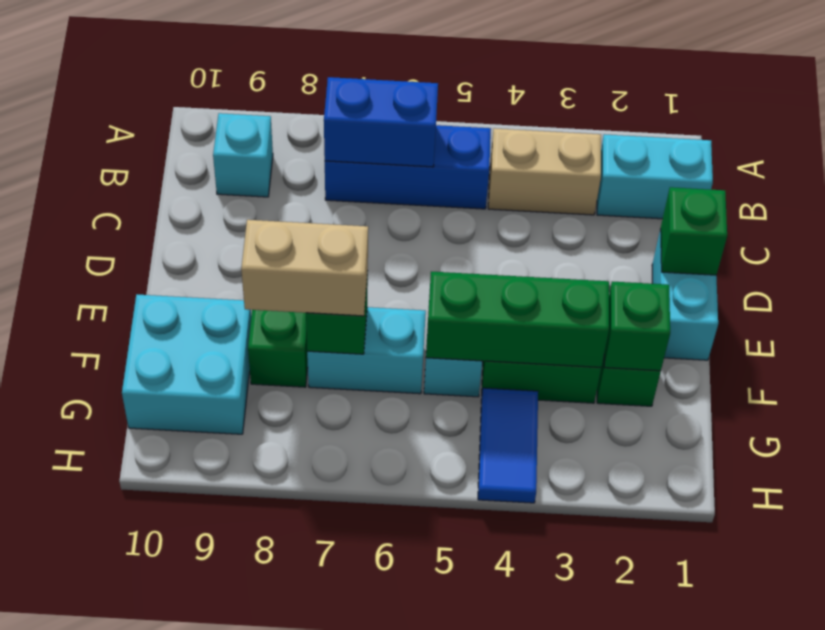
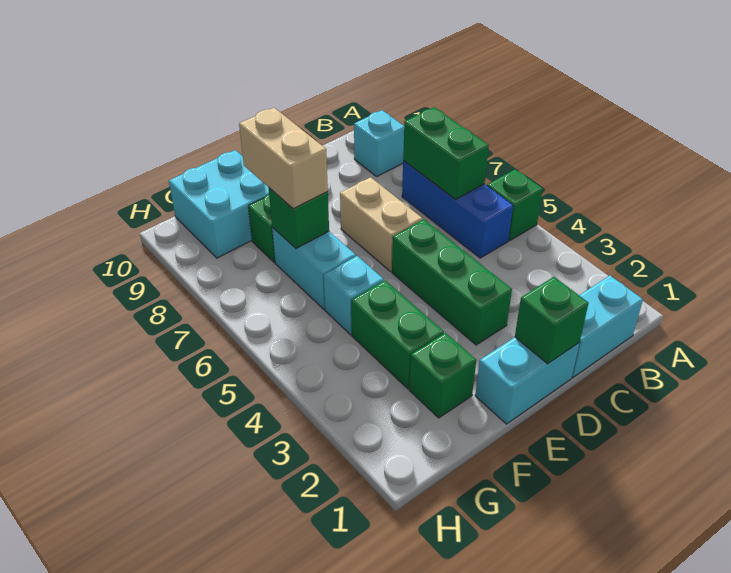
cyan 1x2 brick [597,134,713,219] -> cyan 1x2 brick turned to [572,275,643,377]
tan 1x2 brick [488,128,601,215] -> tan 1x2 brick moved to [340,177,422,271]
blue 1x2 brick [324,77,438,167] -> green 1x2 brick [403,107,489,200]
green 1x1 brick [604,281,670,371] -> green 1x1 brick moved to [487,169,543,240]
green 1x3 brick [426,272,609,367] -> green 1x3 brick moved to [392,219,512,345]
blue 1x2 tile [478,388,538,503] -> none

